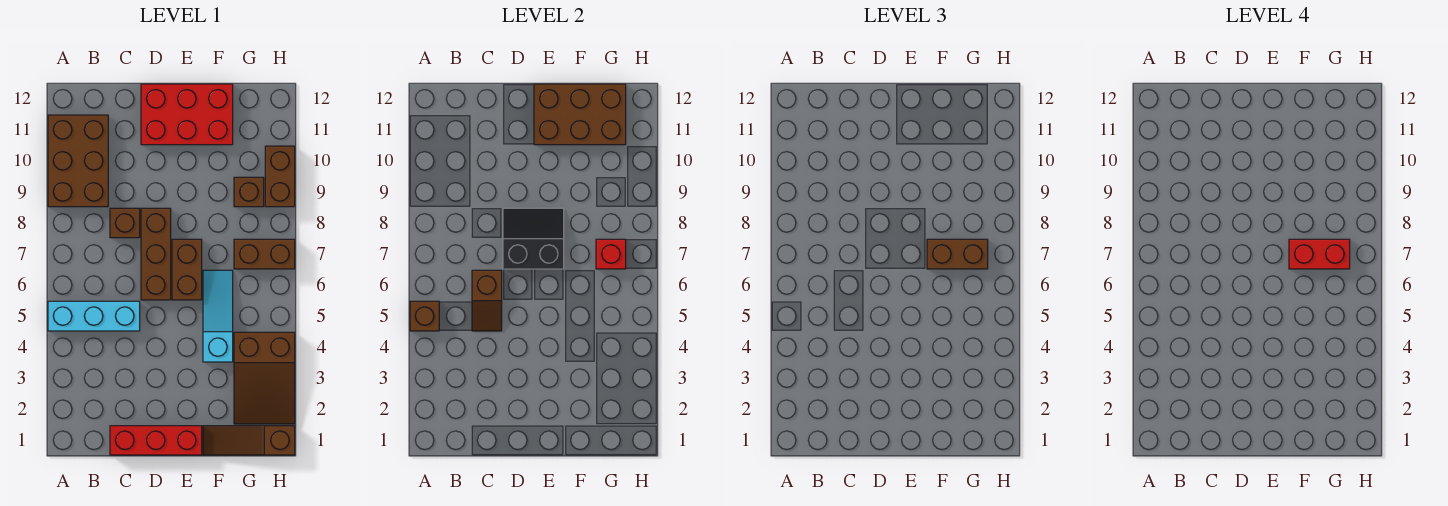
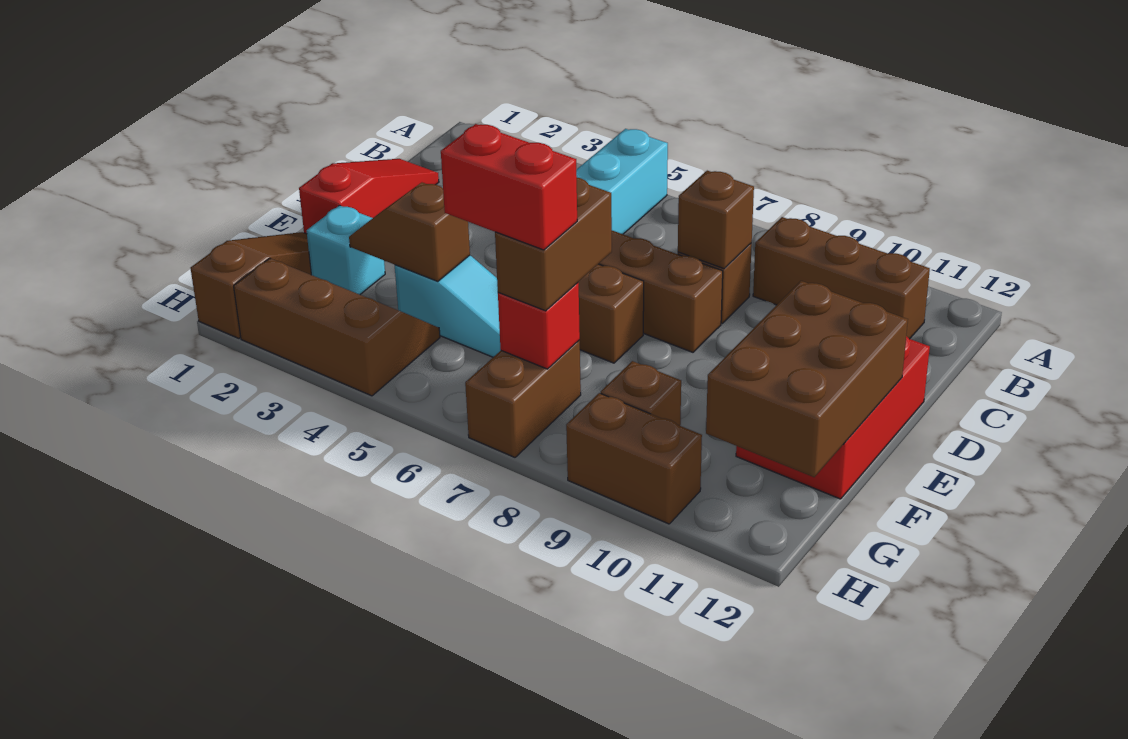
brown 1x1 brick [410,301,439,331] -> brown 1x1 brick moved to [678,171,754,269]
brown 2x3 brick [48,115,108,207] -> brown 1x3 brick [753,217,930,339]
red 1x3 brick [110,426,202,455] -> red 1x3 slope [299,159,439,234]
brown 1x2 slope [472,270,502,331] -> brown 1x2 slope moved to [349,183,470,281]
black 2x2 slope [503,208,564,269] -> none
none -> cyan 1x1 brick [307,205,385,295]
red 1x2 brick [1289,239,1350,269] -> red 1x2 brick turned to [441,124,577,250]
brown 2x3 slope [234,332,295,424] -> brown 2x3 slope turned to [234,258,440,396]

